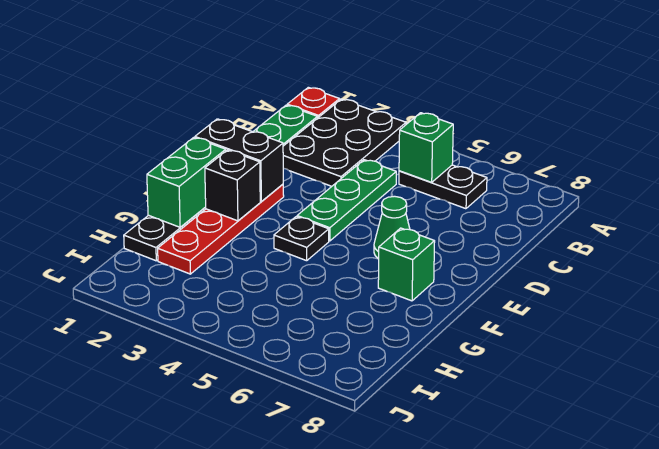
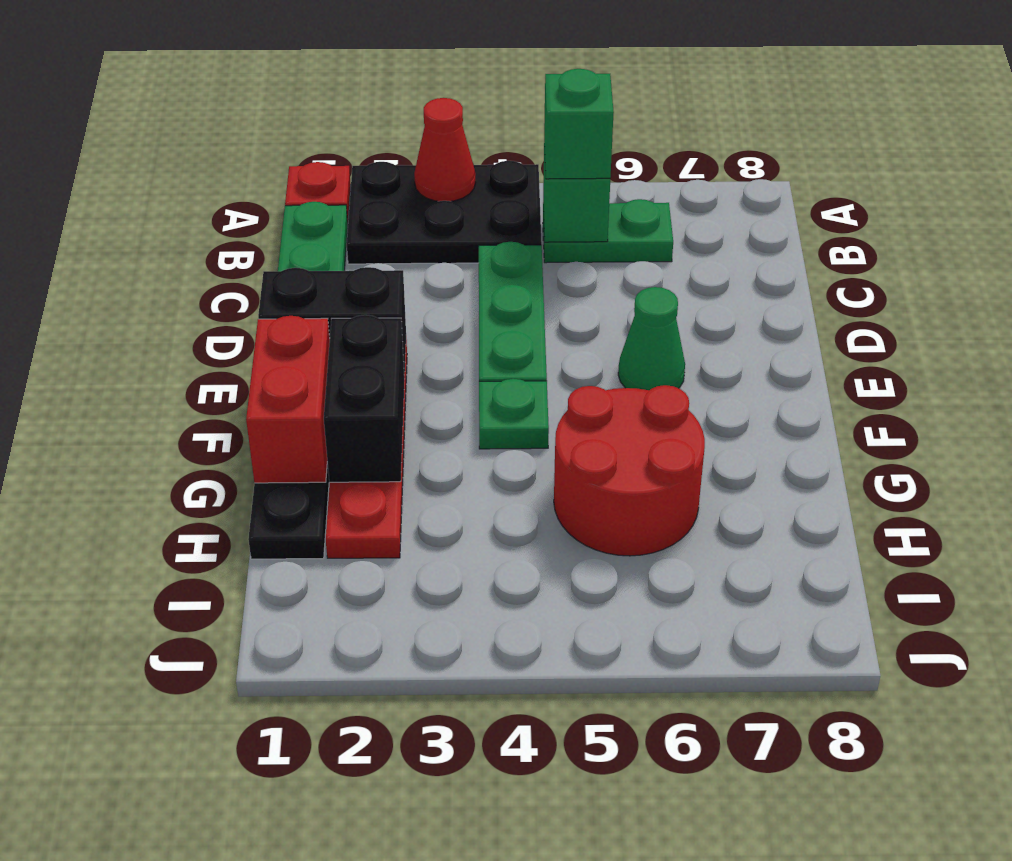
black 2x3 plate [283,99,406,186] -> black 2x3 plate turned to [347,161,542,264]
none -> red 1x1 cone [414,98,476,201]
black 1x2 plate [399,165,487,209] -> green 1x2 plate [543,199,673,263]
green 1x2 brick [147,138,226,227] -> red 1x2 brick [246,316,330,483]
black 1x1 brick [205,150,260,221] -> black 1x2 brick [324,315,404,482]
black 1x1 plate [274,217,329,261] -> green 1x1 plate [479,379,549,449]
green 1x1 brick [378,228,435,301] -> green 1x1 brick moved to [544,69,614,179]
none -> red 2x2 round brick [554,385,705,556]

